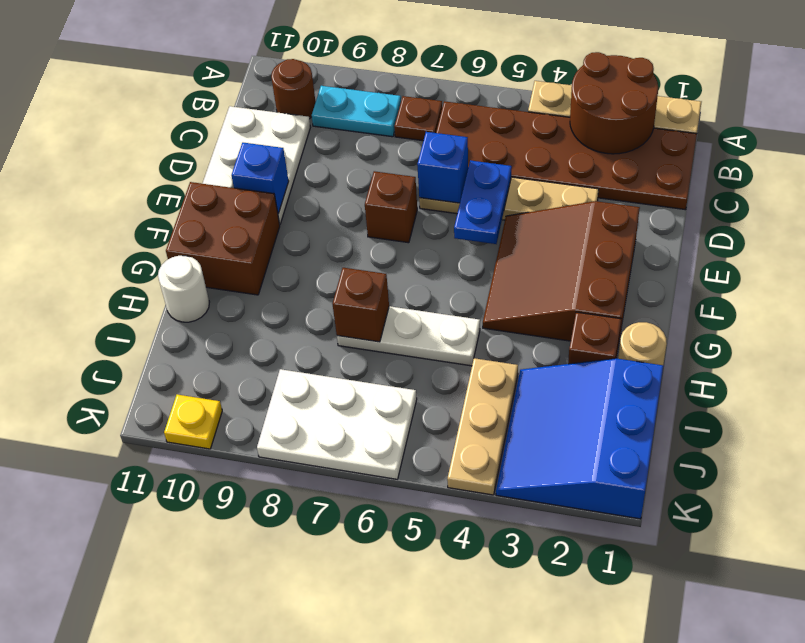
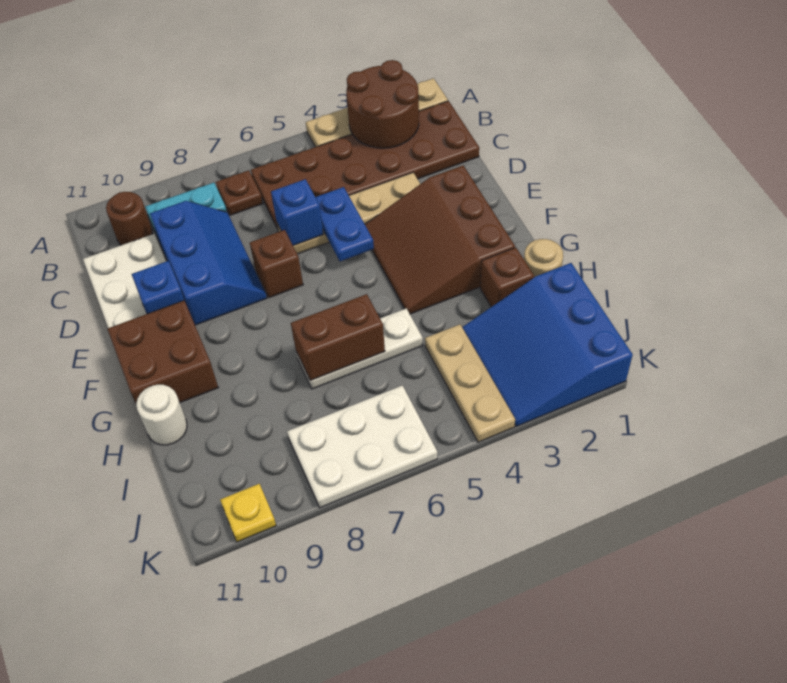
none -> blue 2x3 slope [150,201,267,325]
brown 1x1 brick [333,268,389,342] -> brown 1x2 brick [291,294,385,381]

